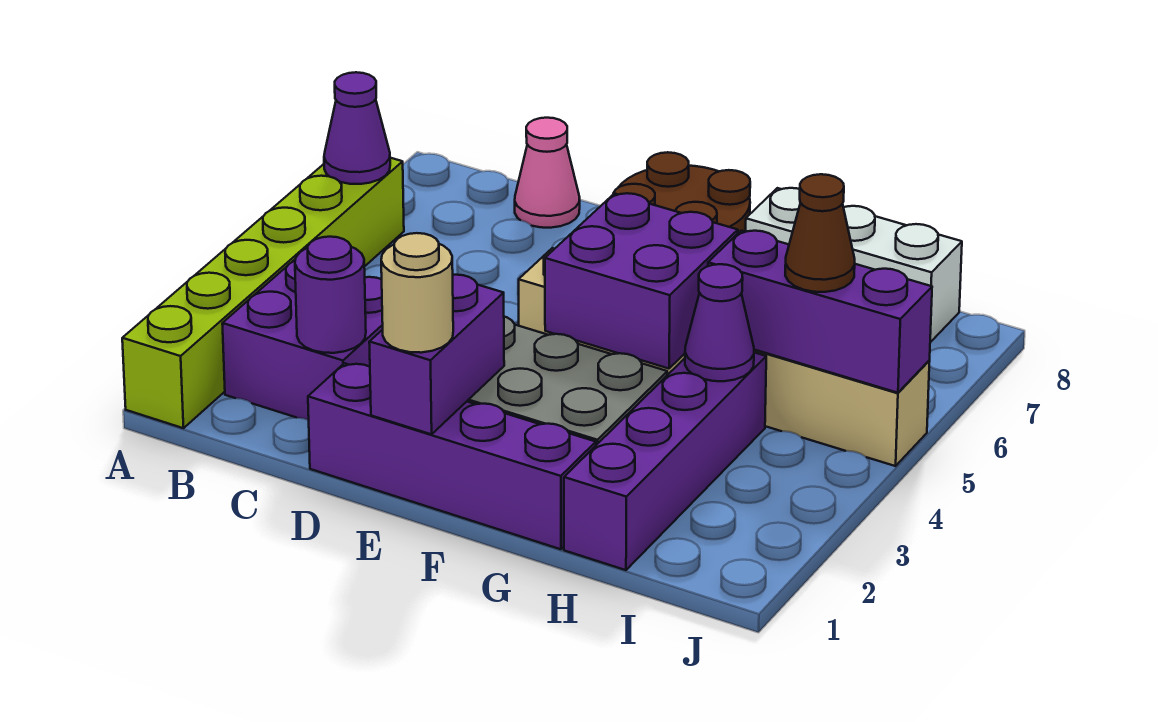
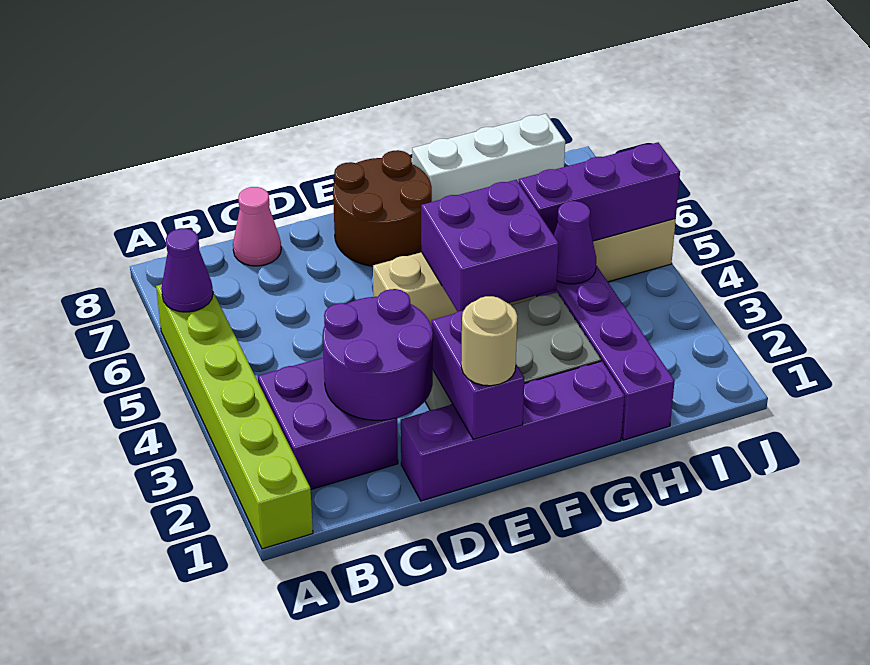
purple 1x1 round brick [295,237,366,353] -> purple 2x2 round brick [323,289,433,420]
brown 1x1 cone [785,174,855,292] -> none

